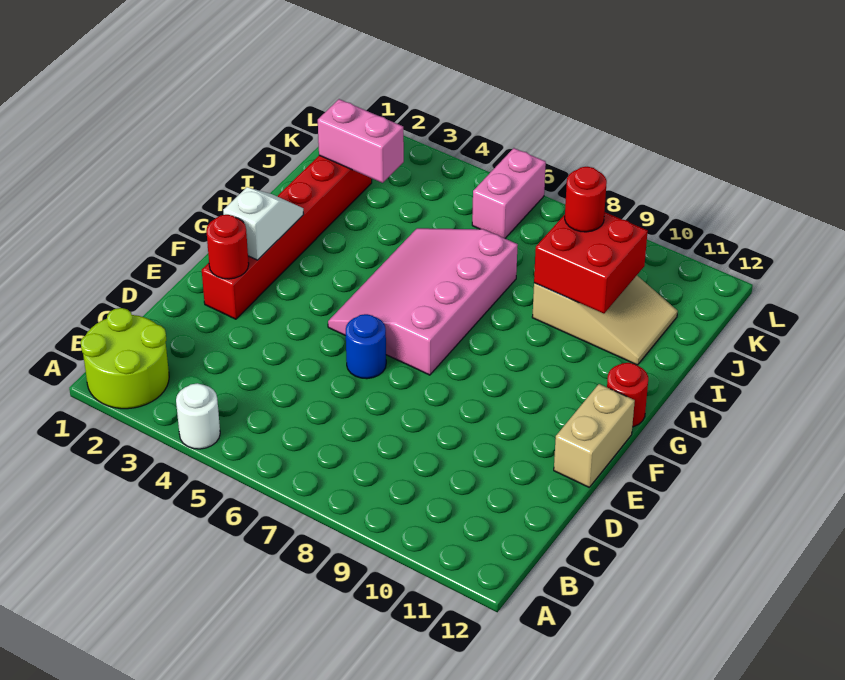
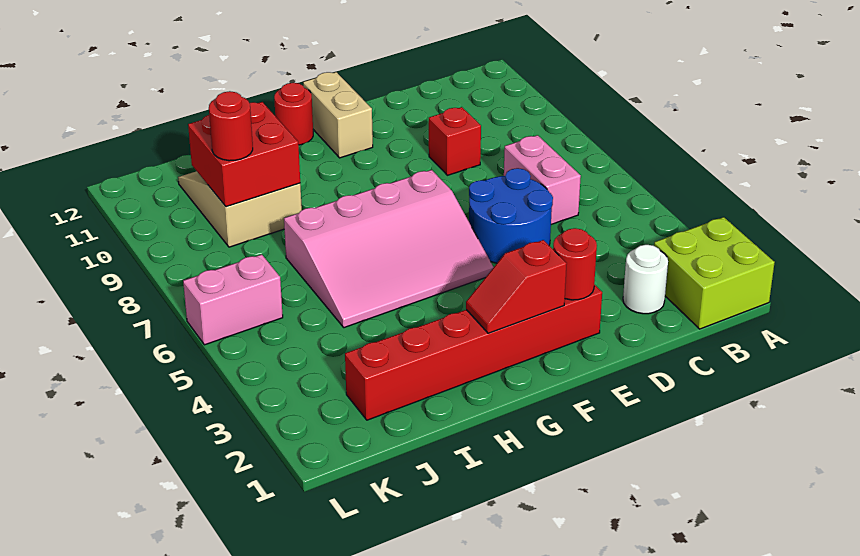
lime 2x2 round brick [81,308,169,409] -> lime 2x2 brick [654,217,775,329]
white 1x1 round brick [176,383,220,449] -> white 1x1 round brick moved to [623,245,668,314]
none -> red 1x1 brick [429,107,481,175]
blue 1x1 round brick [346,314,386,379] -> blue 2x2 round brick [469,168,553,263]
tan 1x2 brick [554,384,635,487] -> tan 1x2 brick turned to [303,72,373,158]
white 1x2 slope [223,187,304,260] -> red 1x2 slope [466,240,567,333]
pink 1x2 brick [318,99,404,183] -> pink 1x2 brick moved to [504,135,581,224]

